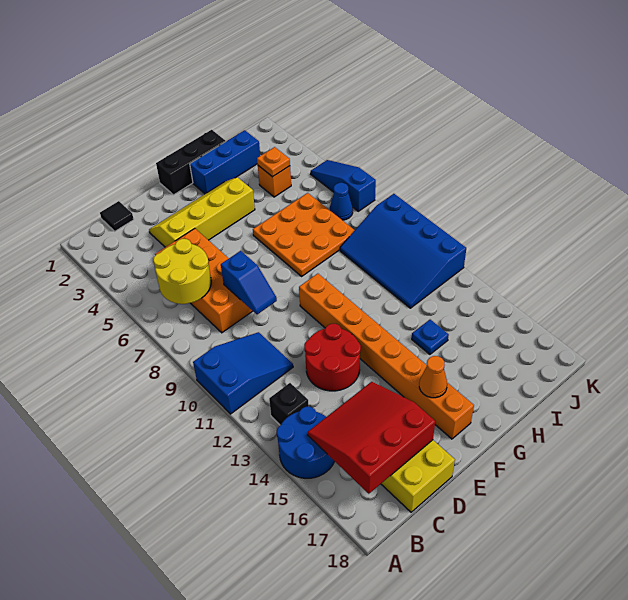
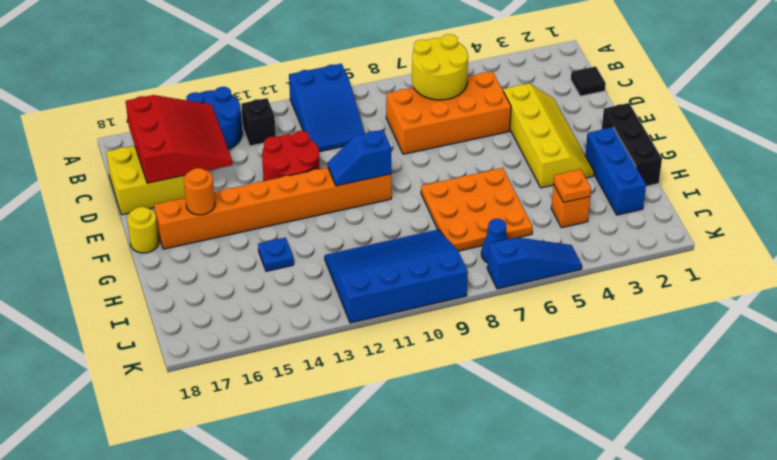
blue 1x2 slope [221,251,277,314] -> blue 1x2 slope moved to [328,130,392,186]
orange 1x1 cone [419,356,447,398] -> orange 1x1 round brick [184,168,215,215]
none -> yellow 1x1 round brick [127,207,159,253]

